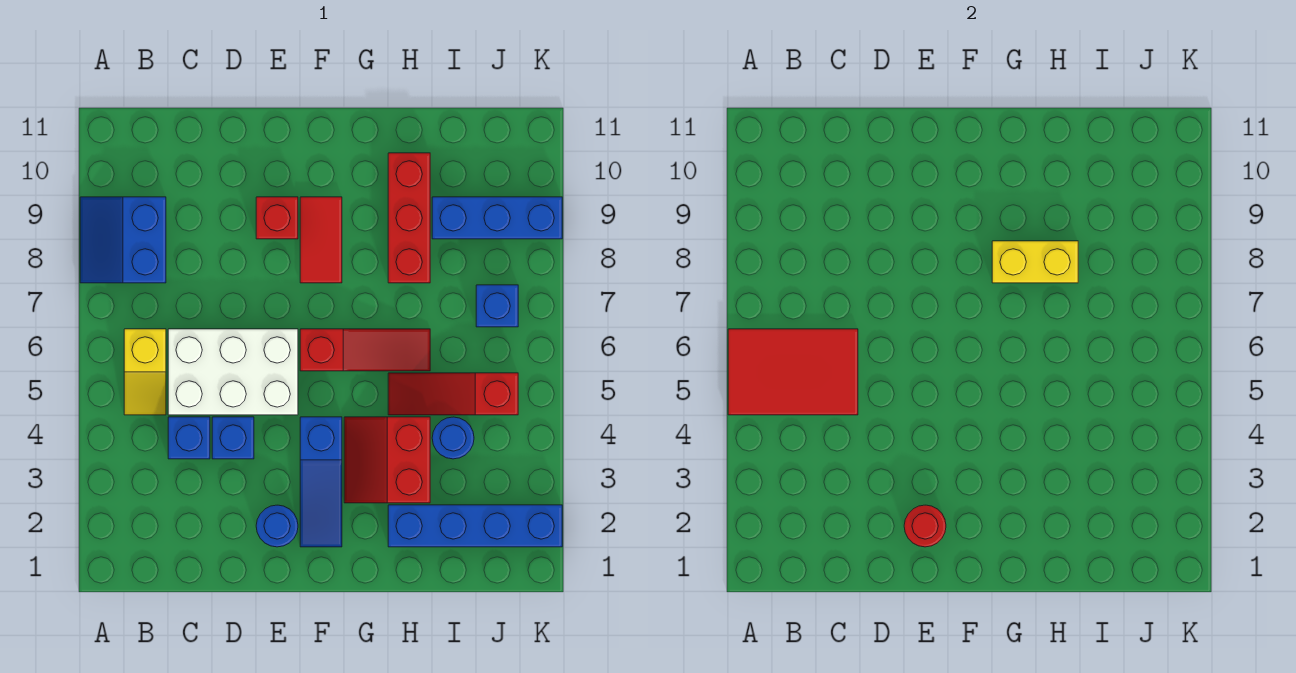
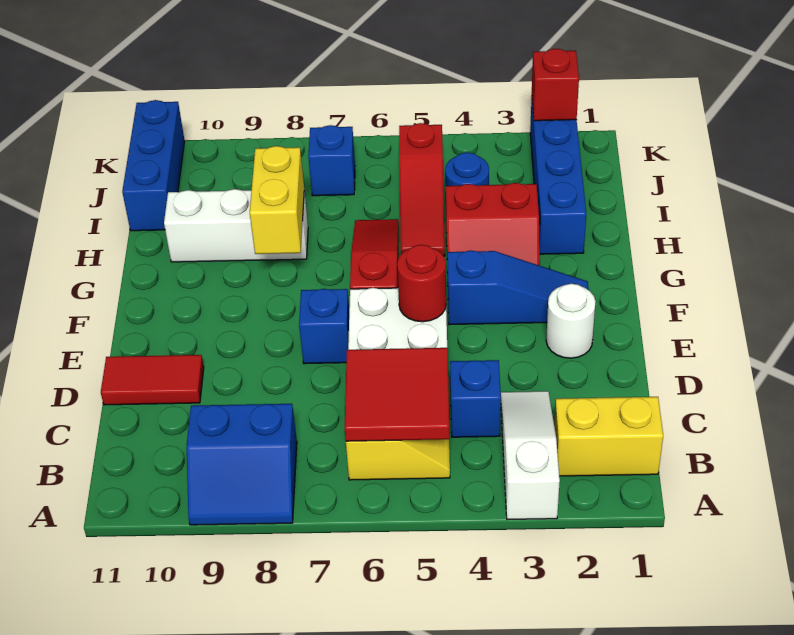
none -> white 1x3 slope [501,391,560,519]
red 2x3 tile [728,329,858,415] -> red 2x2 tile [345,348,450,441]
none -> yellow 1x2 brick [554,397,663,476]
blue 1x1 brick [212,417,254,459] -> blue 1x1 brick moved to [299,289,349,364]
blue 1x1 round brick [256,505,298,547] -> white 1x1 round brick [546,284,596,358]
red 1x1 round brick [904,505,946,547] -> red 1x1 round brick moved to [397,245,446,322]
red 1x1 brick [256,197,298,239] -> red 1x1 brick moved to [532,49,579,121]
red 1x2 tile [300,197,342,283] -> red 1x2 tile moved to [101,355,204,405]
red 1x3 brick [388,153,430,283] -> white 1x3 brick [164,189,308,262]
blue 1x3 brick [432,197,562,239] -> blue 1x3 brick moved to [122,100,185,231]

